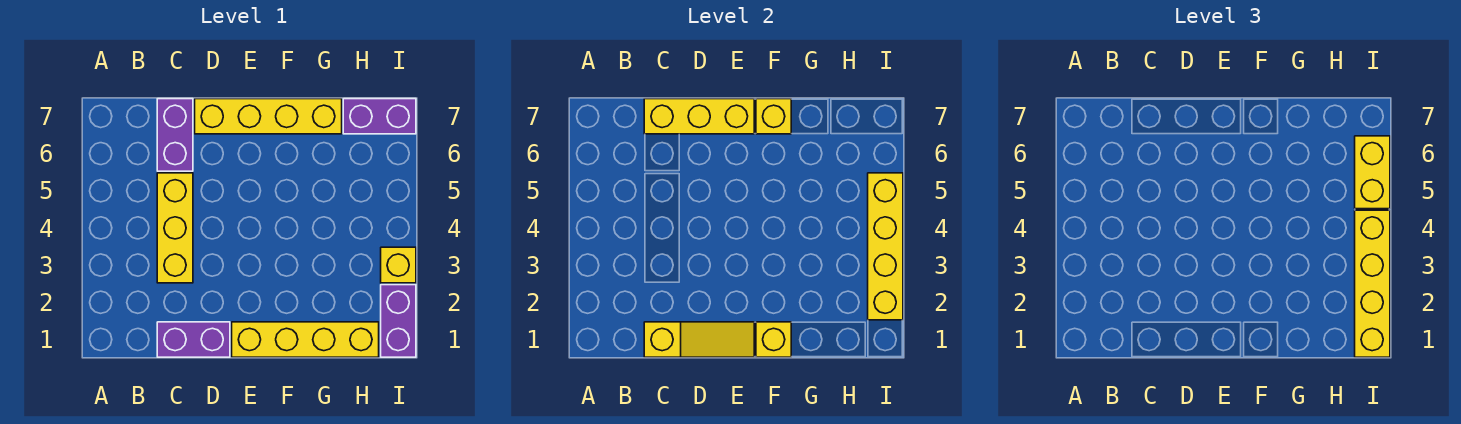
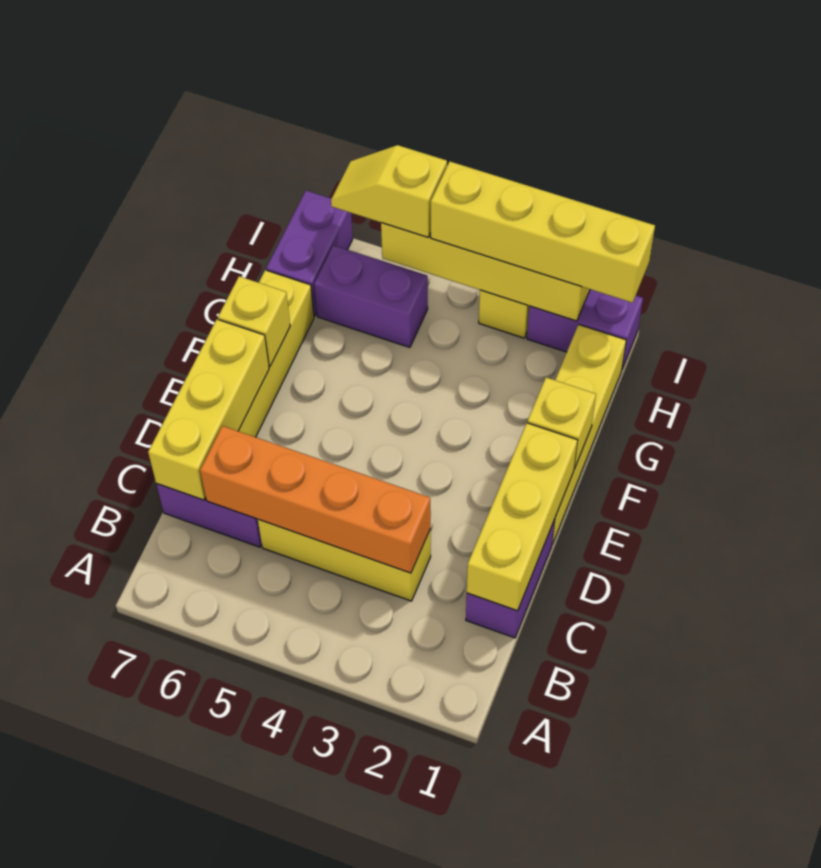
yellow 1x3 slope [644,322,754,357] -> yellow 1x3 brick [467,423,578,611]
none -> orange 1x4 brick [200,426,431,573]
none -> purple 1x2 brick [314,245,428,347]
yellow 1x2 brick [1355,136,1390,209] -> yellow 1x2 slope [331,145,447,237]

